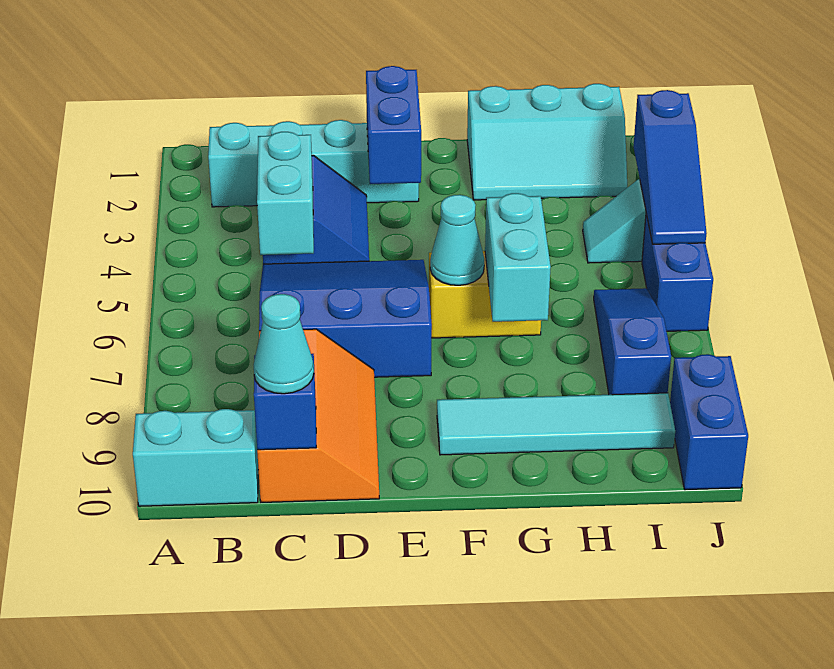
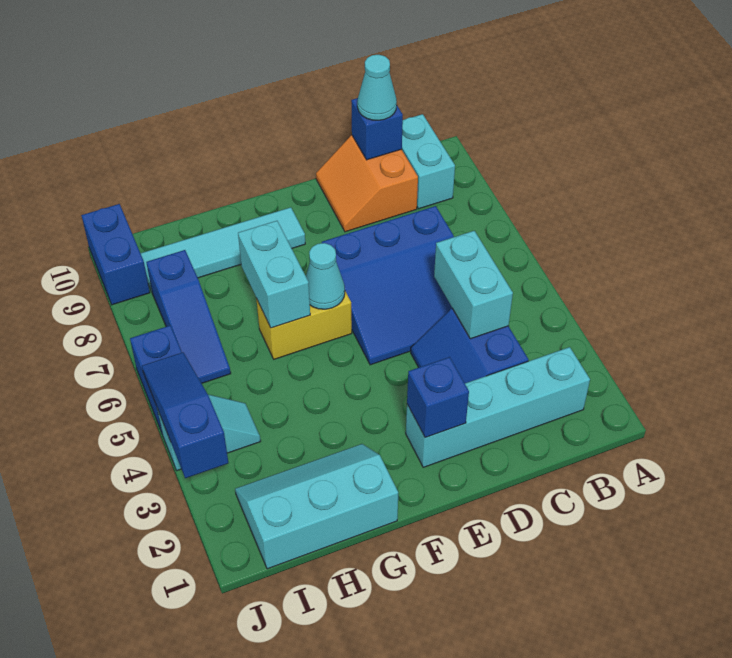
cyan 1x2 brick [133,409,258,506] -> cyan 1x2 brick turned to [402,114,455,209]
orange 2x3 slope [257,329,379,502] -> orange 2x2 slope [316,135,418,232]
blue 1x2 brick [366,66,421,184] -> blue 1x1 brick [407,357,469,438]

